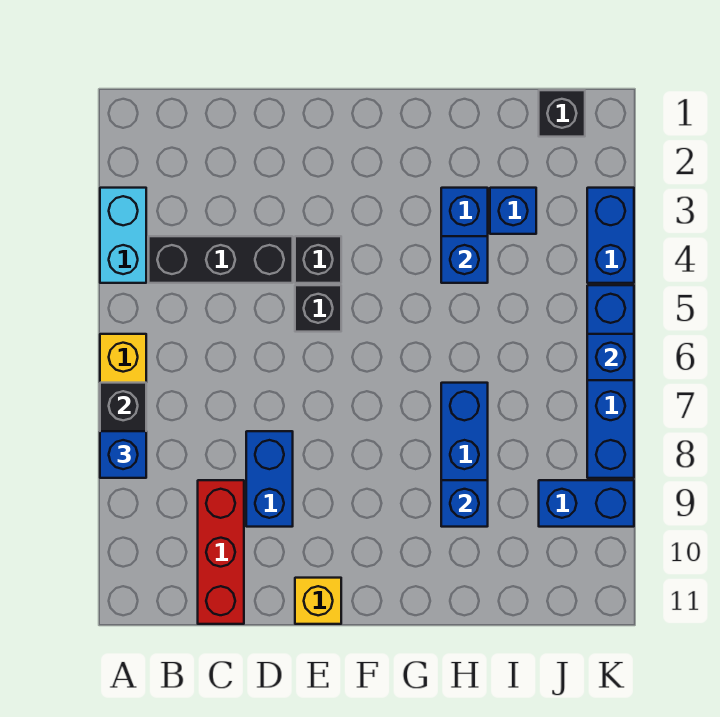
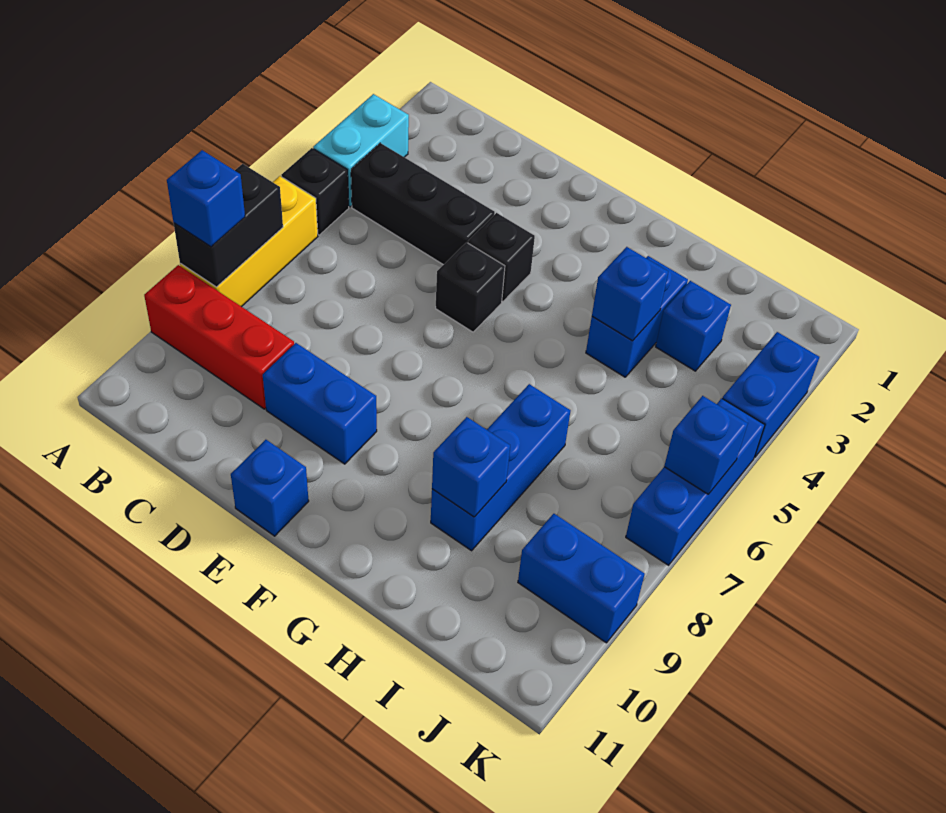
red 1x3 brick [198,480,244,624] -> red 1x3 brick turned to [144,265,294,409]
blue 1x2 brick [246,431,293,527] -> blue 1x2 brick turned to [263,343,377,464]
yellow 1x1 brick [295,578,341,624] -> blue 1x1 brick [231,440,309,536]
black 1x1 brick [539,90,585,137] -> black 1x1 brick moved to [282,148,349,235]
blue 1x4 brick [587,285,634,478] -> blue 1x3 brick [626,398,765,565]

